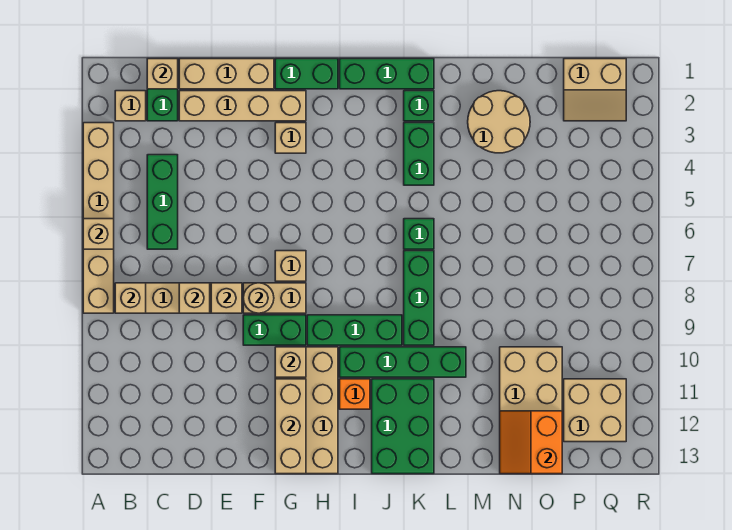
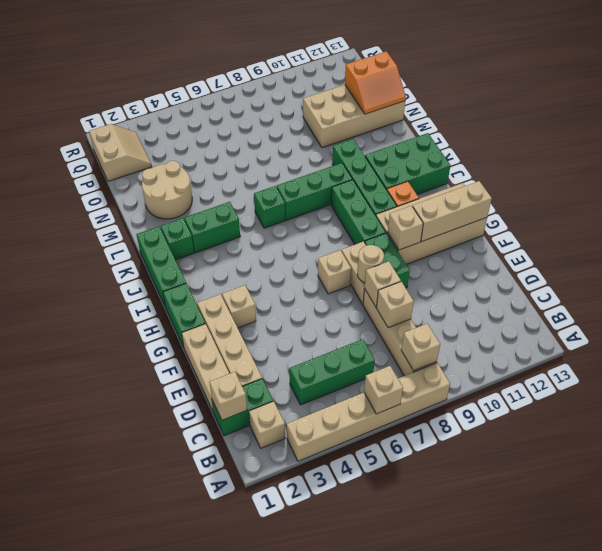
tan 2x2 brick [564,379,626,442] -> none

